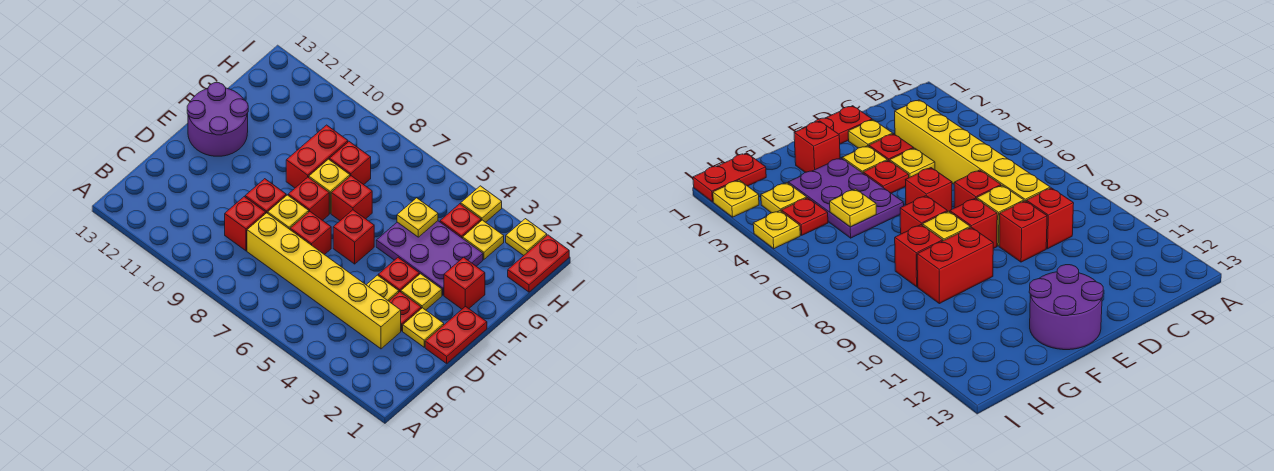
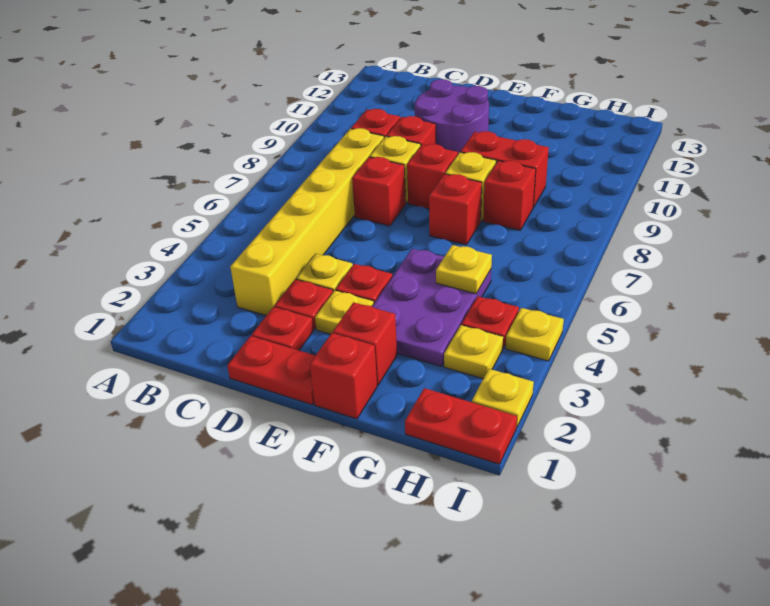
yellow 1x1 plate [403,308,444,347] -> red 1x1 plate [252,307,313,350]
red 1x1 brick [333,210,374,264] -> red 1x1 brick moved to [310,333,377,419]
purple 2x2 round brick [187,83,248,156] -> purple 2x2 round brick moved to [415,79,489,154]

